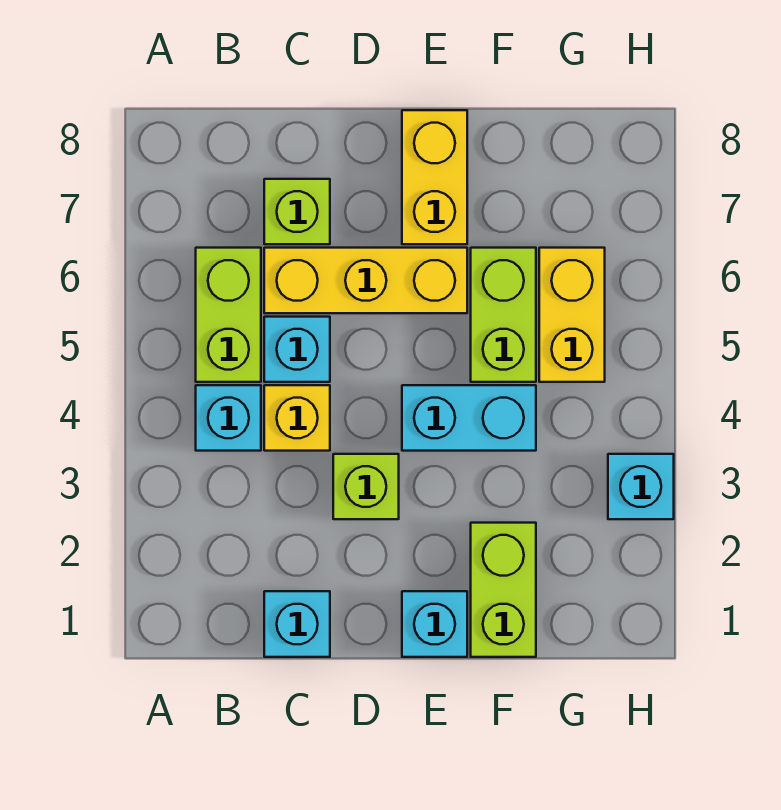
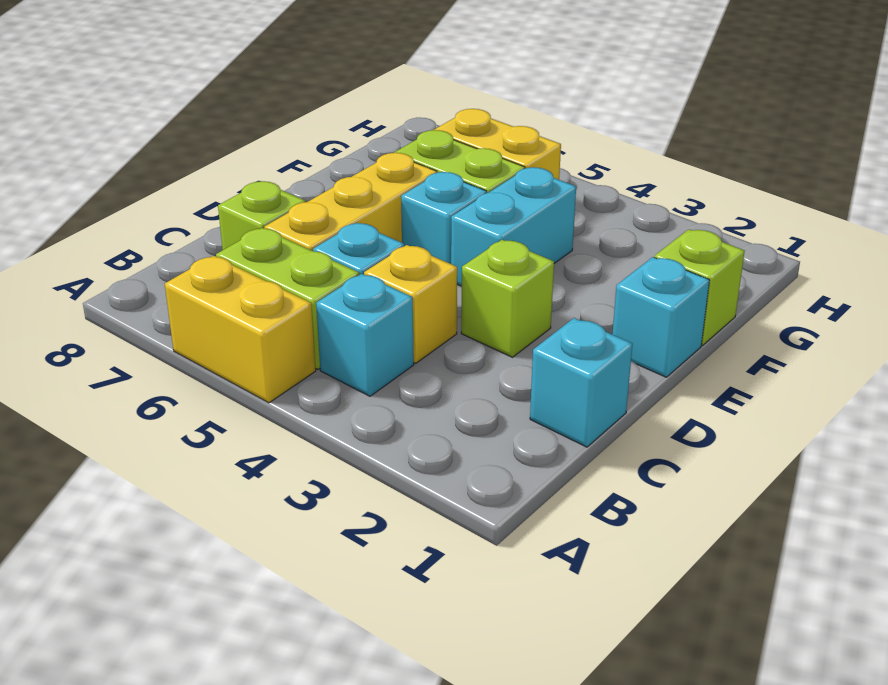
yellow 1x2 brick [402,110,467,244] -> yellow 1x2 brick moved to [165,256,316,403]
lime 1x2 brick [471,523,536,657] -> lime 1x1 brick [654,229,745,345]
cyan 1x1 brick [608,454,674,519] -> cyan 1x1 brick moved to [401,172,487,264]

